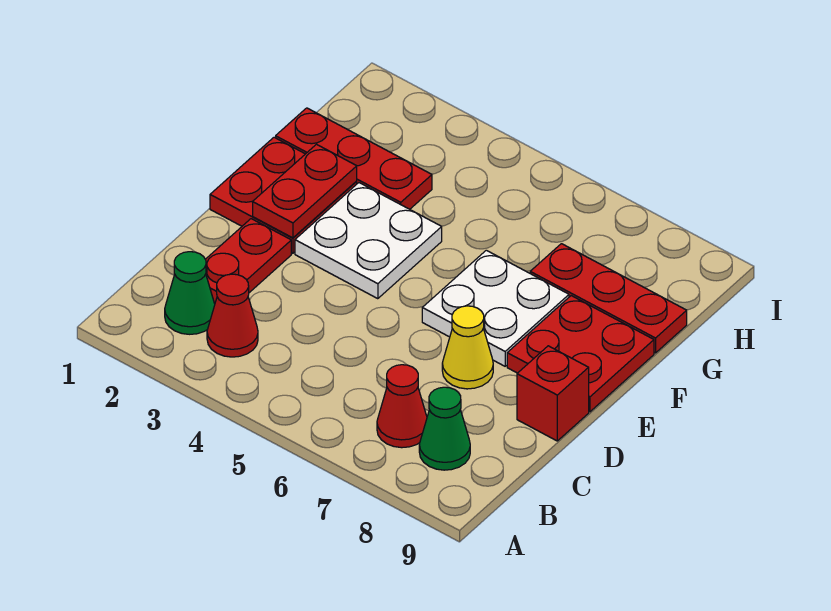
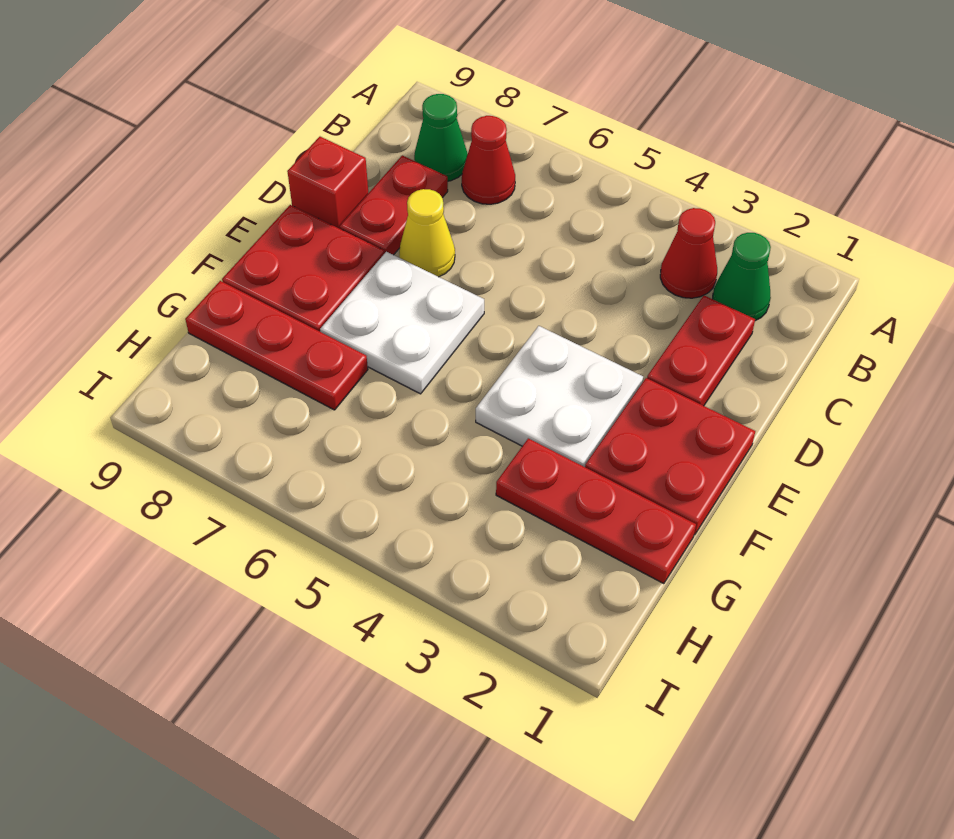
red 1x2 plate [253,144,357,238] -> red 1x2 plate moved to [339,155,448,255]

